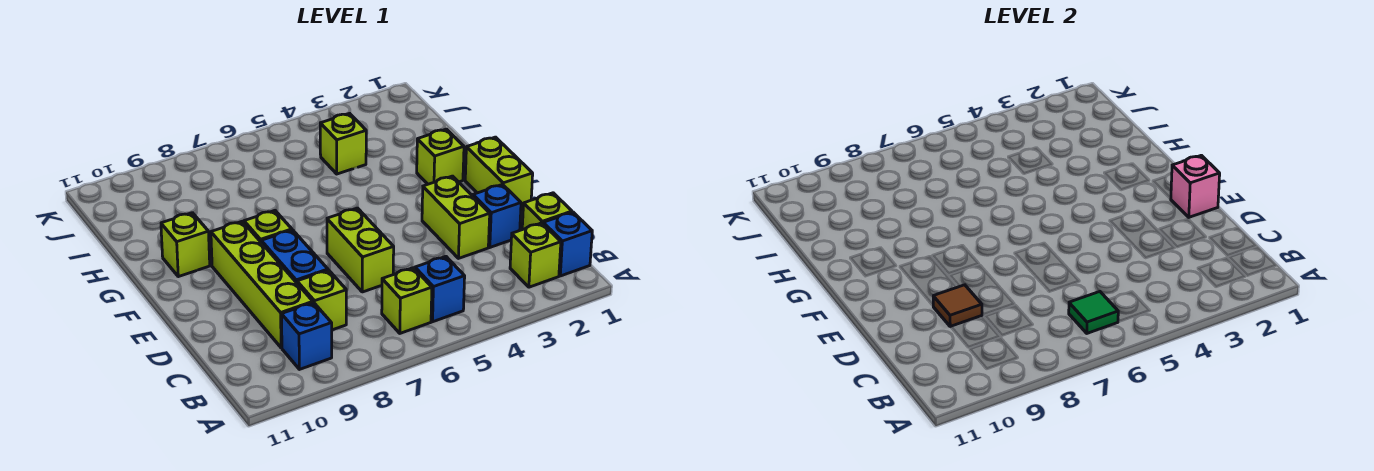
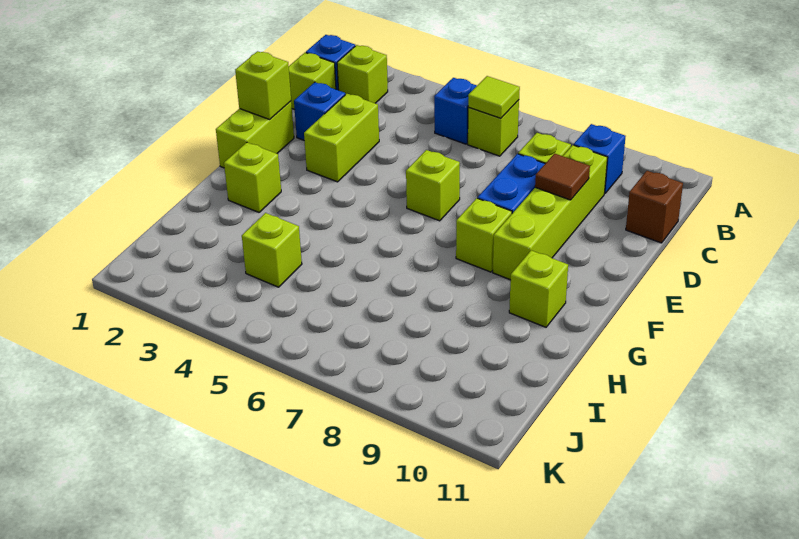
green 1x1 tile [1069,292,1118,333] -> lime 1x1 tile [468,76,520,118]
none -> brown 1x1 brick [626,171,683,243]
lime 1x2 brick [327,208,394,292] -> lime 1x1 brick [406,150,460,221]
pink 1x1 brick [1171,155,1220,217] -> lime 1x1 brick [235,51,291,119]

